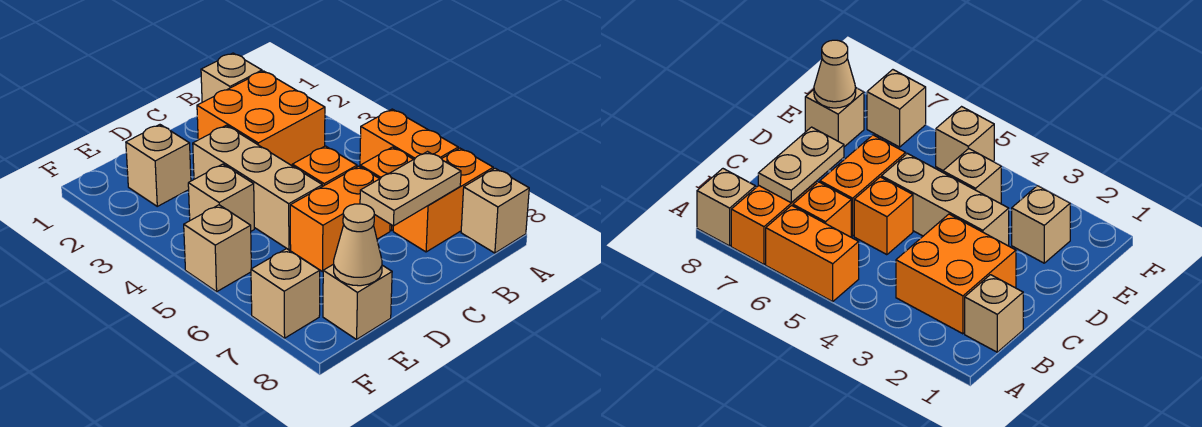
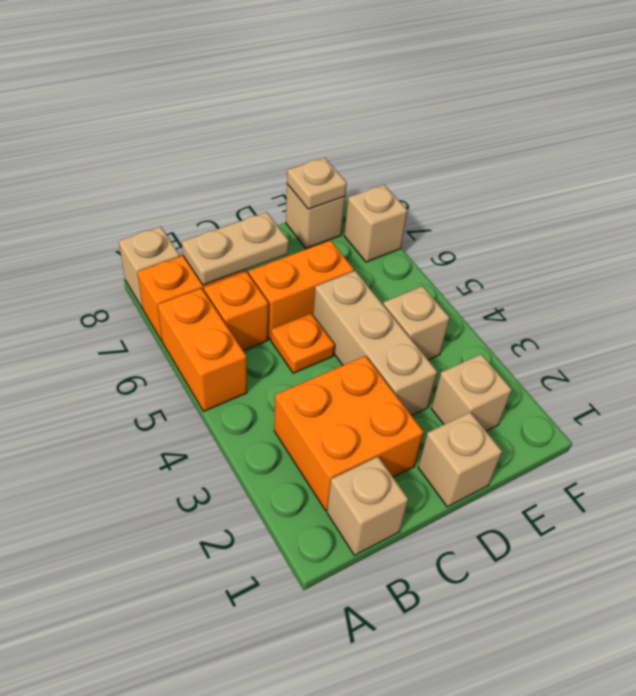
orange 1x1 brick [292,146,357,186] -> orange 1x1 plate [271,313,335,373]
tan 1x1 cone [334,204,382,286] -> tan 1x1 plate [287,158,347,209]
tan 1x1 brick [184,205,251,292] -> tan 1x1 brick moved to [418,412,502,507]

